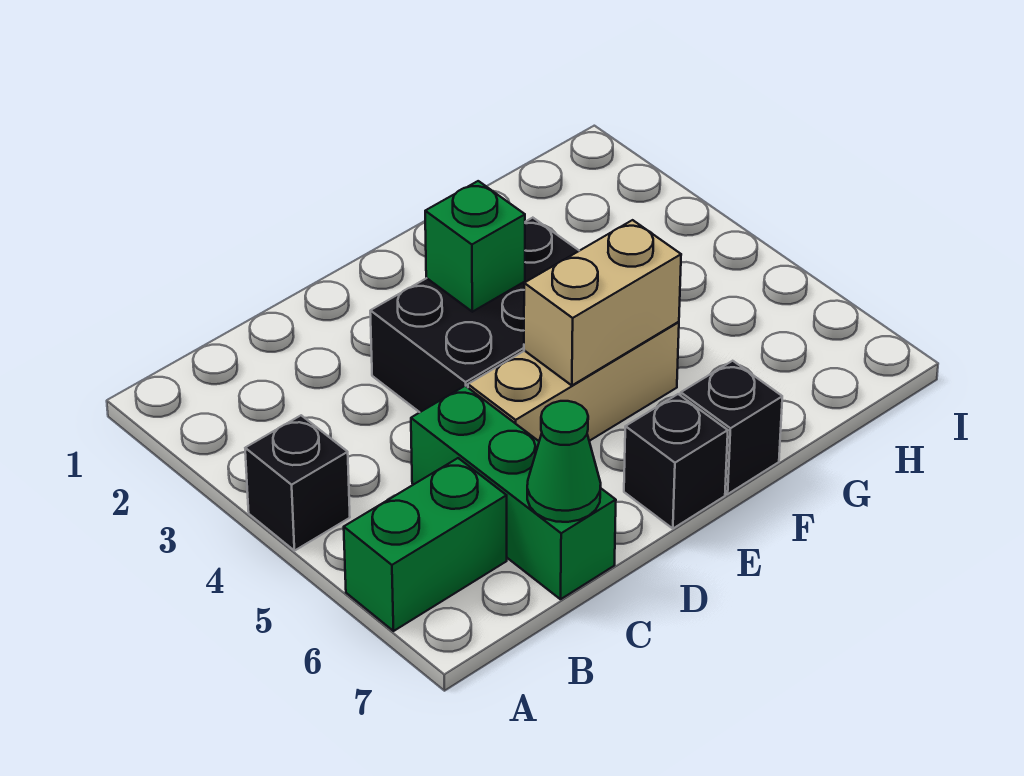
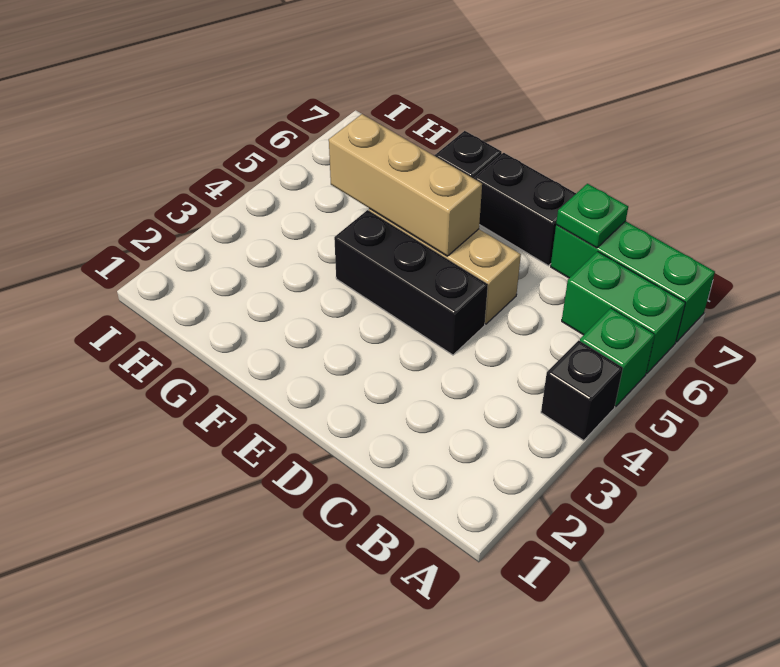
green 1x3 brick [411,386,616,599] -> green 1x3 brick turned to [551,221,715,342]
green 1x1 cone [527,401,601,522] -> green 1x1 plate [556,184,628,248]
black 2x3 brick [370,218,579,412] -> black 1x3 brick [334,210,488,355]
green 1x1 brick [425,181,525,312] -> green 1x1 brick moved to [580,308,655,406]
tan 1x2 brick [524,220,681,385] -> tan 1x3 brick [329,114,482,256]
black 1x1 brick [624,394,728,529] -> black 1x2 brick [474,153,576,266]

